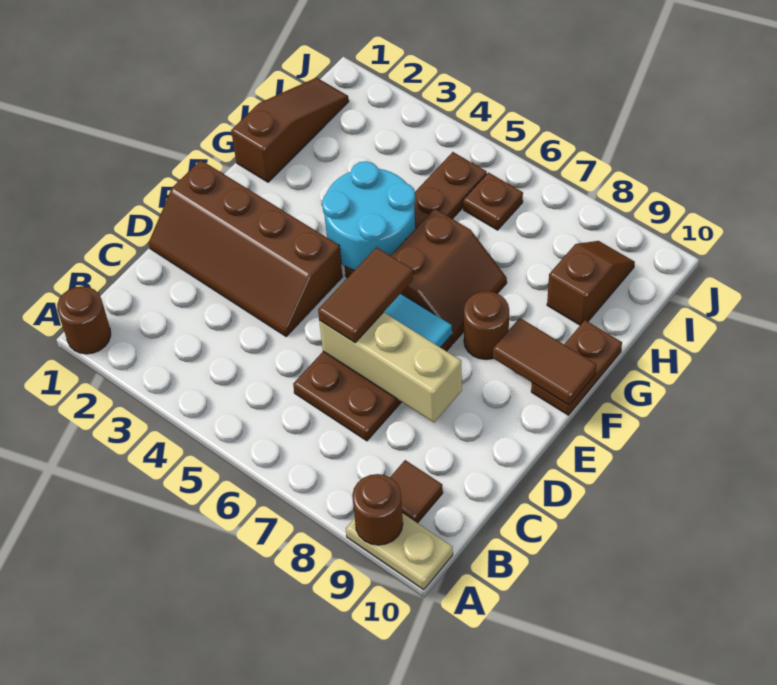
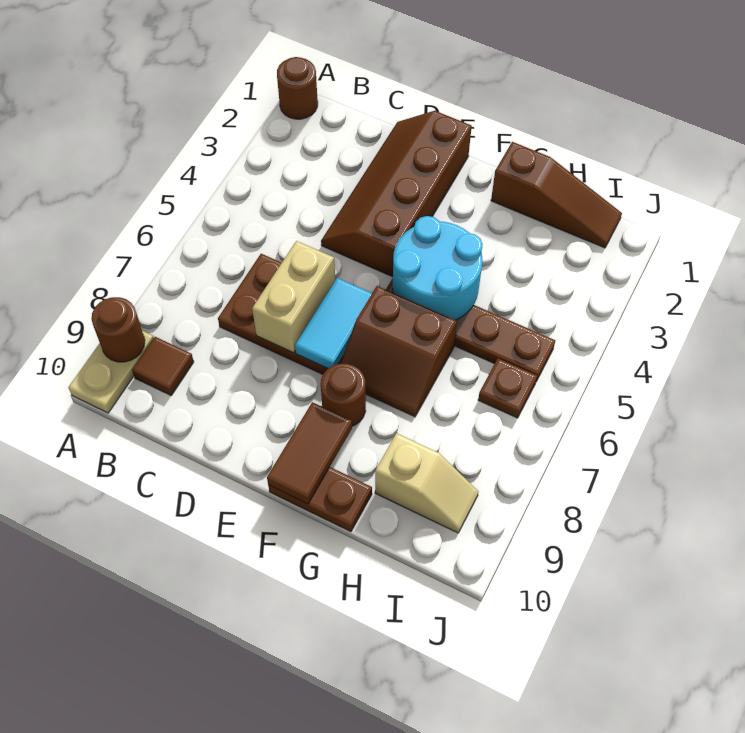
tan 1x3 brick [319,312,462,422] -> tan 1x2 brick [252,241,335,353]
brown 1x2 tile [318,247,413,343] -> none
brown 1x2 slope [547,241,635,325] -> tan 1x2 slope [375,433,479,533]

